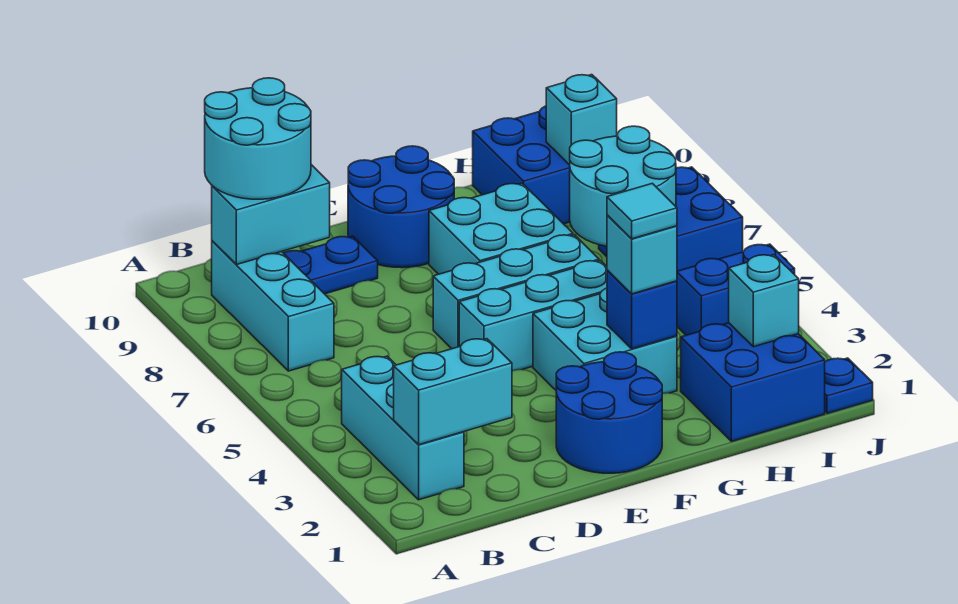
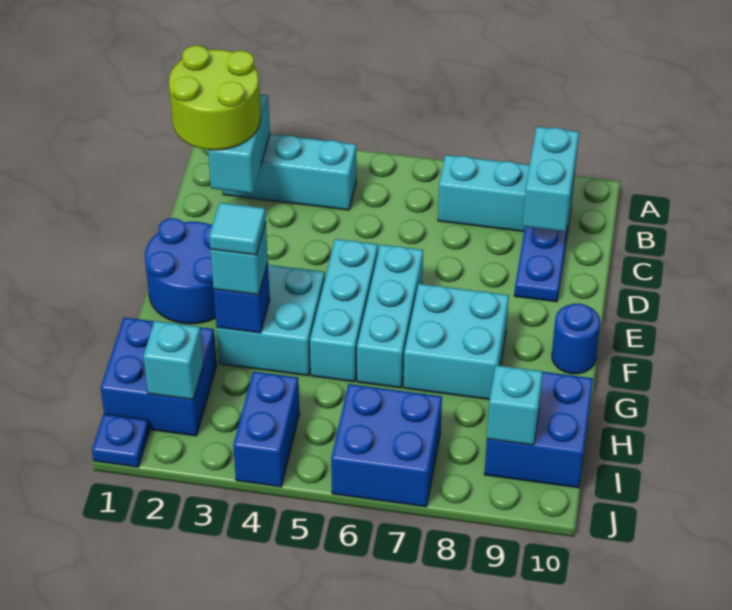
none -> lime 2x2 round brick [169,46,260,150]
cyan 2x2 round brick [205,78,311,199] -> none
blue 2x2 round brick [348,146,454,268] -> blue 1x1 round brick [552,303,600,374]
cyan 2x2 round brick [570,126,676,246] -> none

